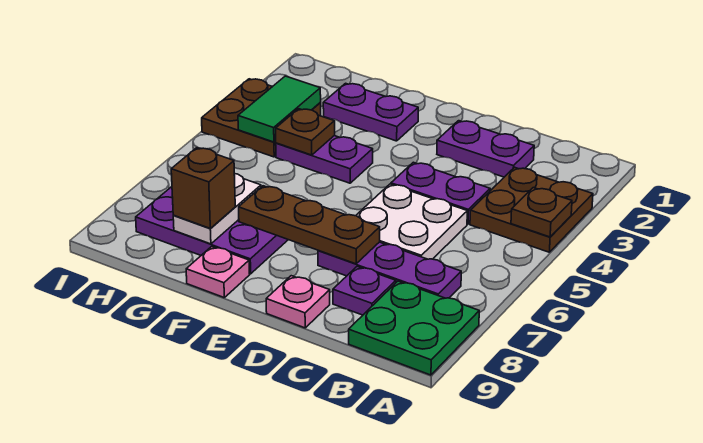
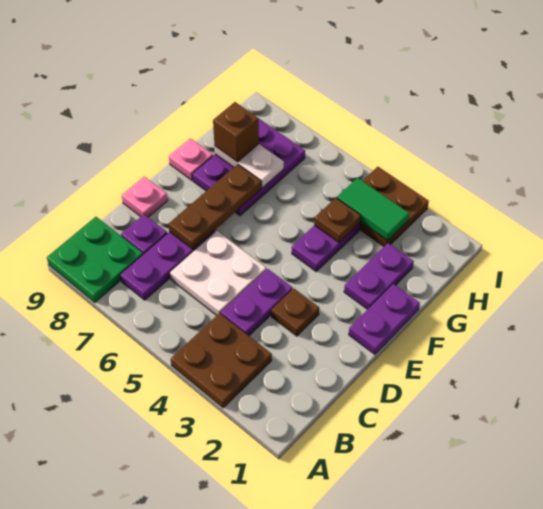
brown 1x1 plate [511,188,572,237] -> brown 1x1 plate moved to [271,289,319,336]
purple 1x2 plate [437,121,534,177] -> purple 1x2 plate moved to [349,284,420,354]

